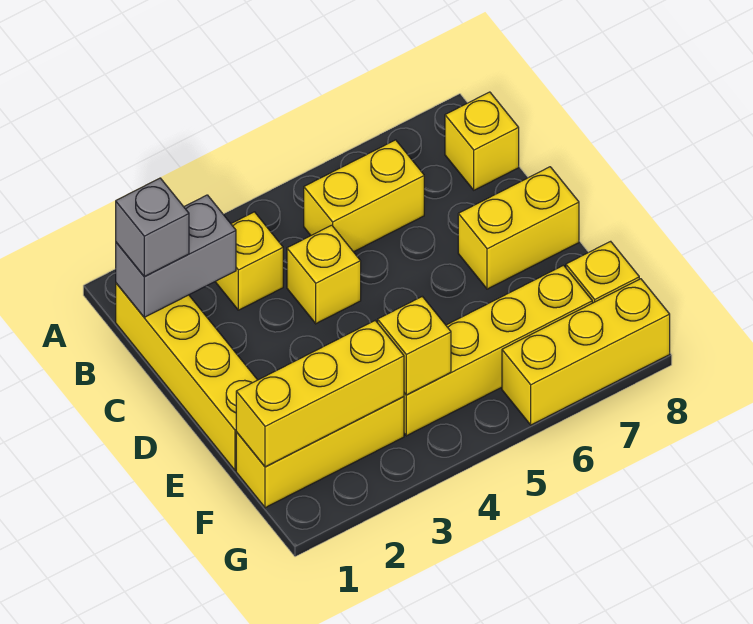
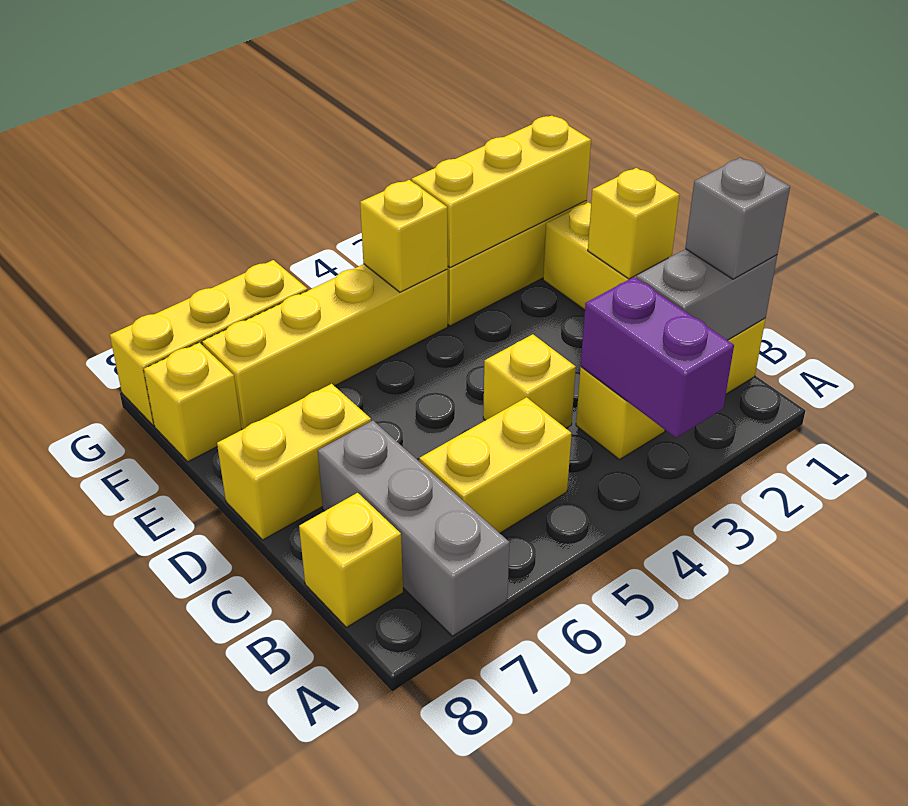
none -> purple 1x2 brick [581,277,734,438]
none -> grey 1x3 brick [318,421,510,636]
none -> yellow 1x1 brick [588,168,679,279]

